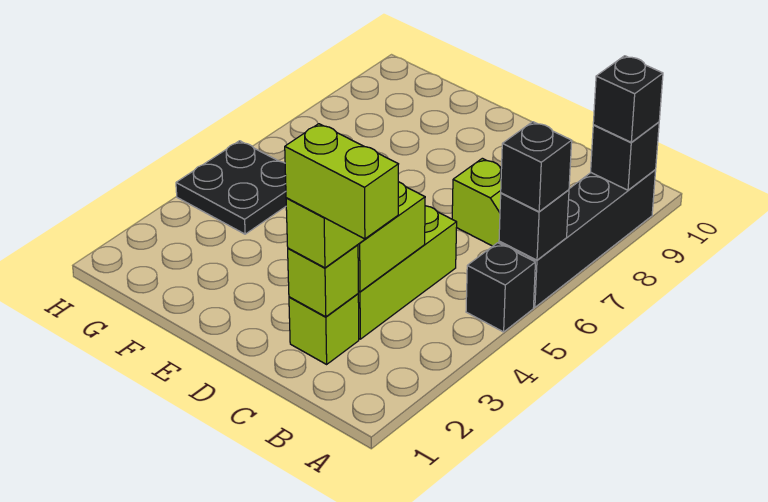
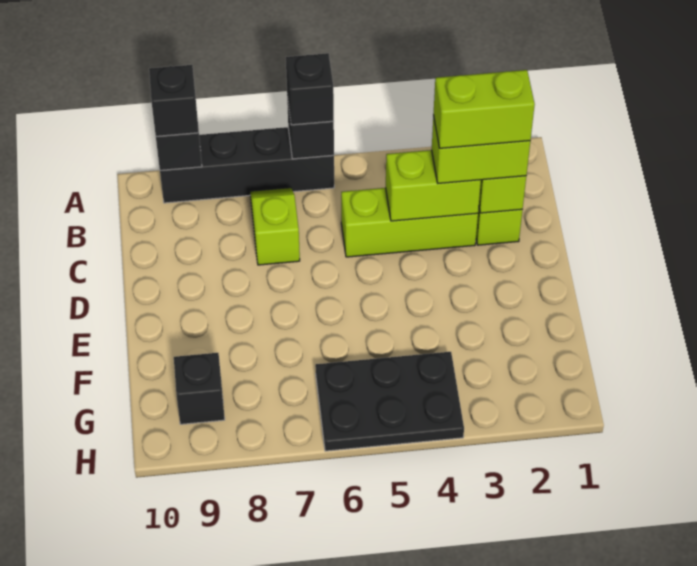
black 1x1 brick [466,243,535,332] -> black 1x1 brick moved to [174,353,225,424]
lime 1x2 brick [285,124,398,239] -> lime 1x2 brick turned to [433,70,535,148]
black 2x2 plate [176,141,286,234] -> black 2x3 plate [315,352,464,451]

